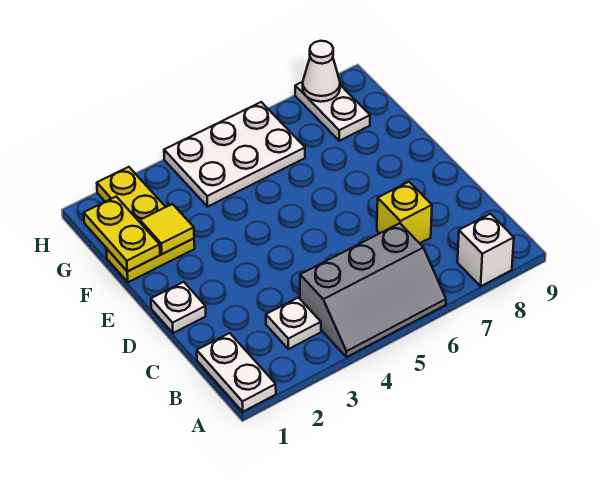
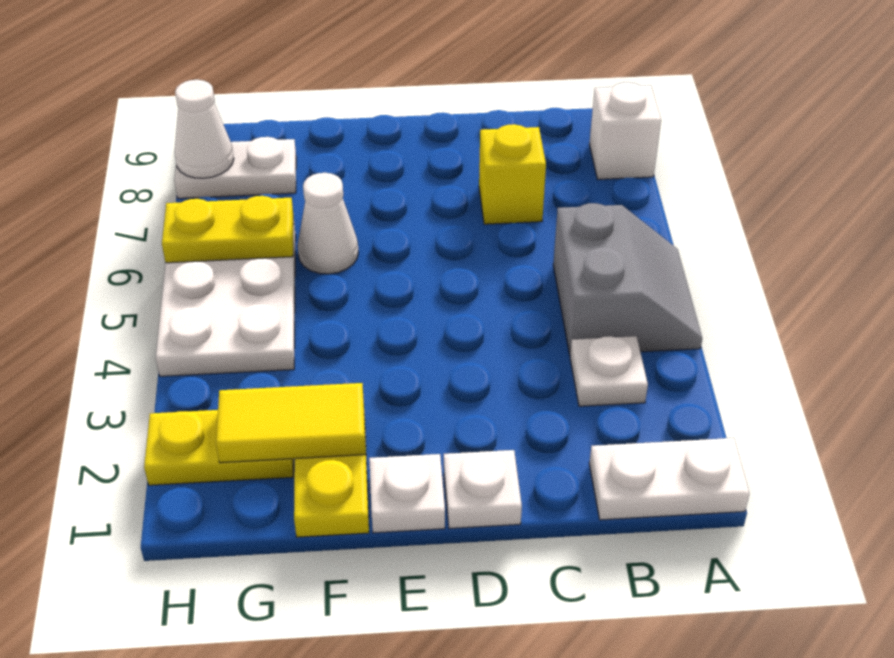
grey 2x3 slope [300,223,446,357] -> grey 2x2 slope [553,203,702,354]
none -> white 1x1 plate [369,454,445,533]
yellow 1x2 plate [84,197,160,271] -> yellow 1x2 plate moved to [162,196,294,263]
yellow 1x1 tile [140,204,194,254] -> yellow 1x2 tile [216,383,366,463]
none -> white 1x1 cone [297,173,358,274]

